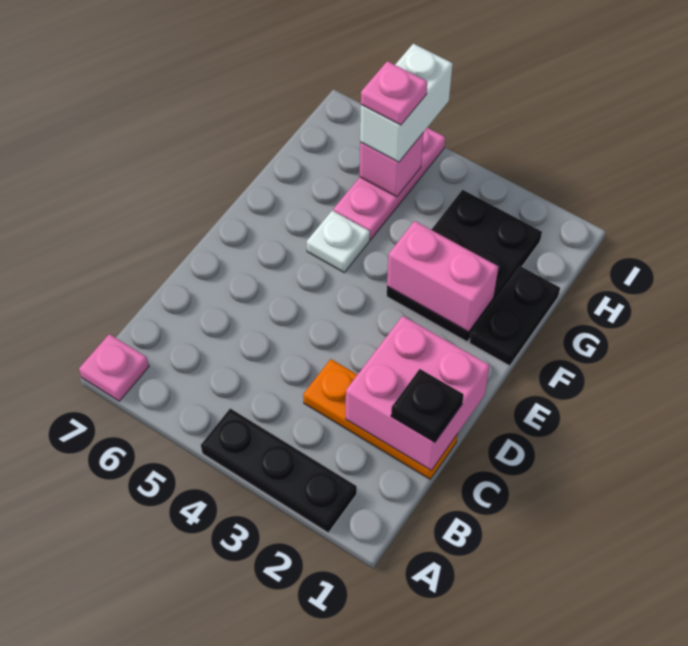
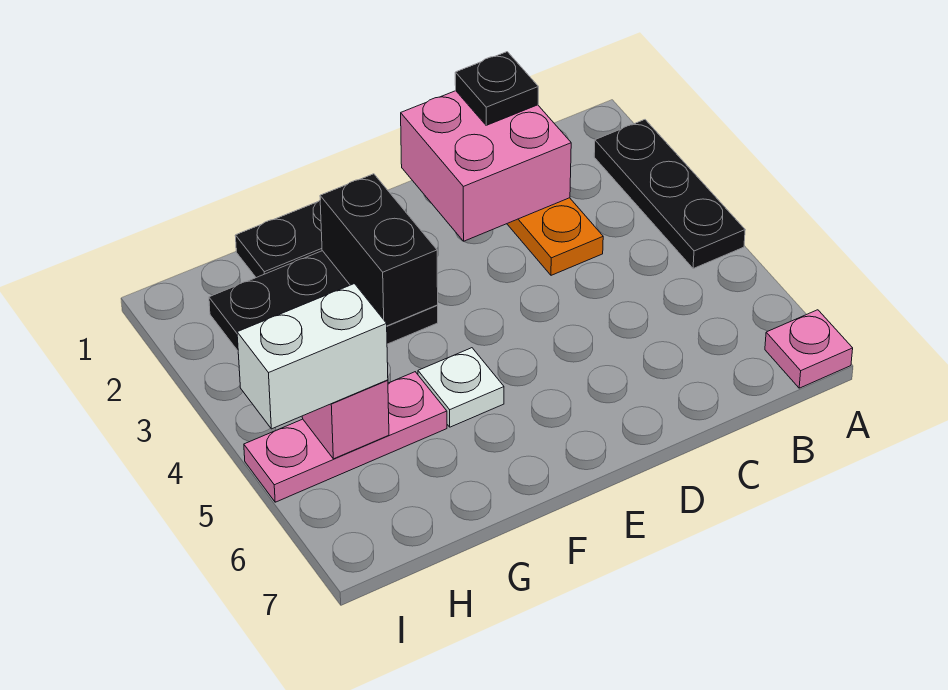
pink 1x2 brick [387,221,498,332] -> black 1x2 brick [320,174,438,326]
pink 1x1 plate [361,61,427,125] -> none

